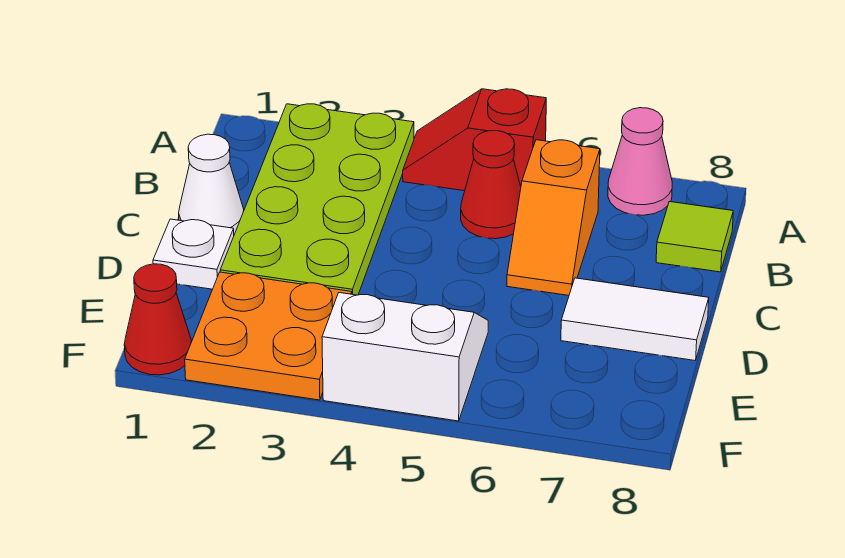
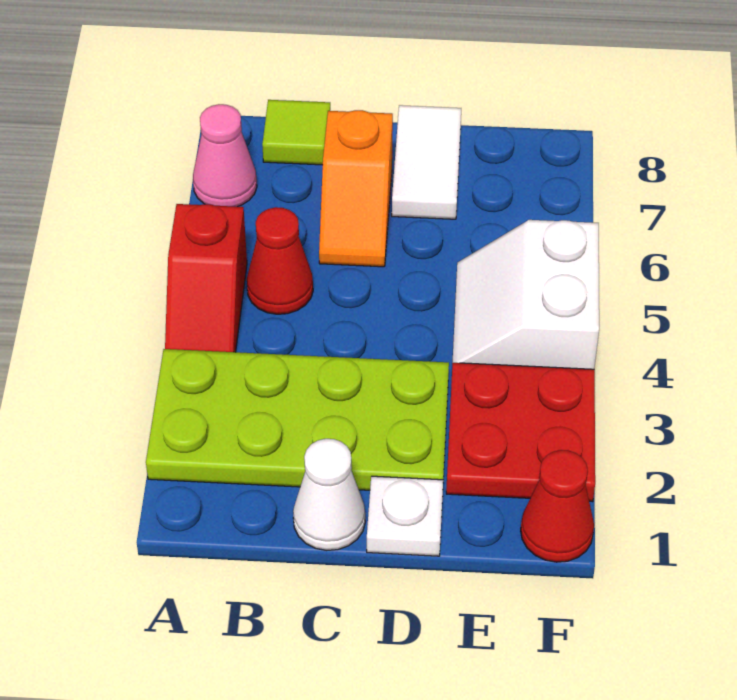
orange 1x2 slope [507,140,600,295] -> orange 1x2 slope turned to [319,110,393,267]
orange 2x2 plate [185,272,352,400] -> red 2x2 plate [446,363,595,502]

